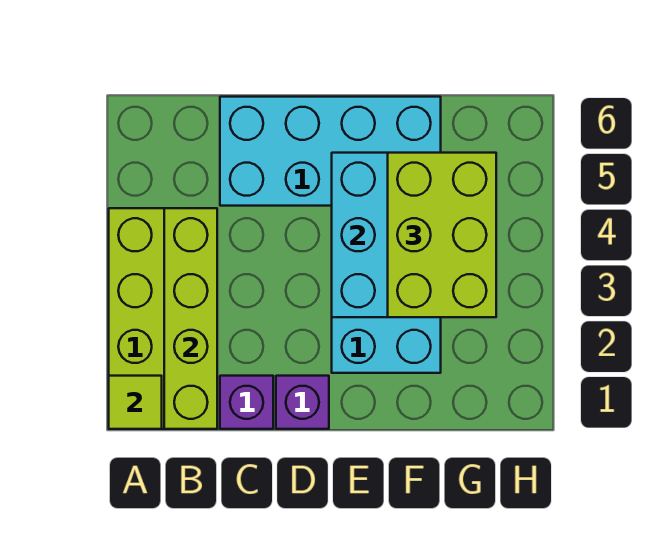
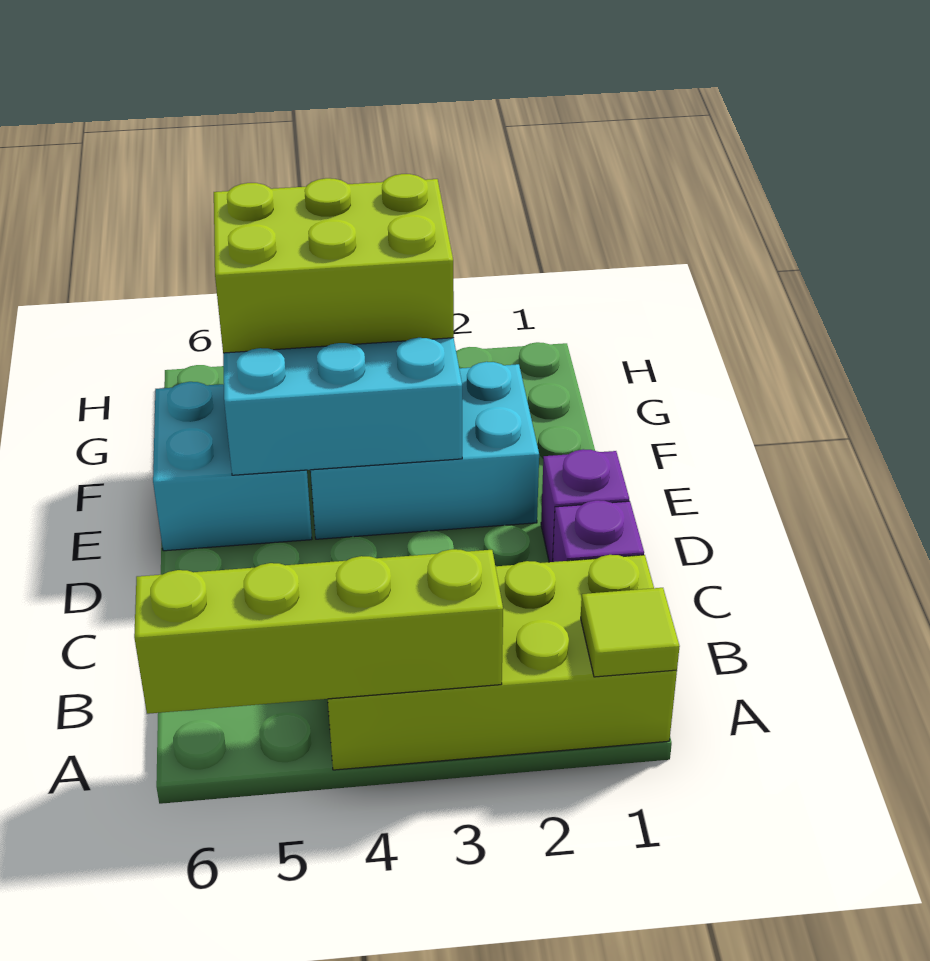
lime 1x4 brick [164,208,217,429] -> lime 1x4 brick moved to [134,549,503,714]
cyan 2x4 brick [220,97,441,206] -> cyan 2x2 brick [153,382,312,551]

